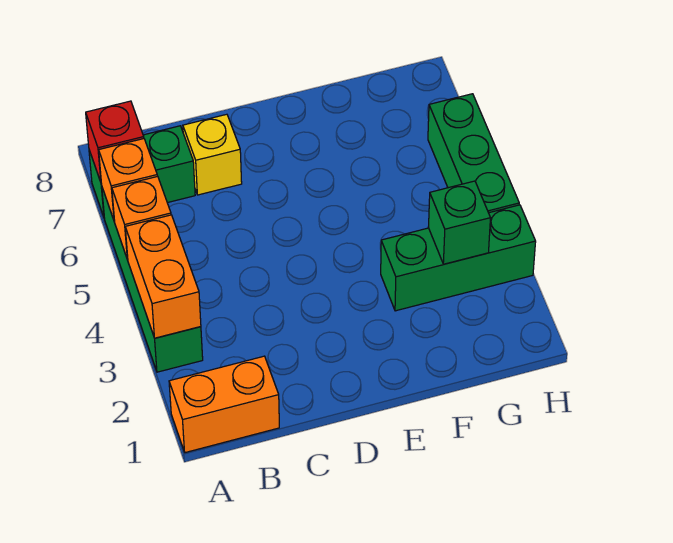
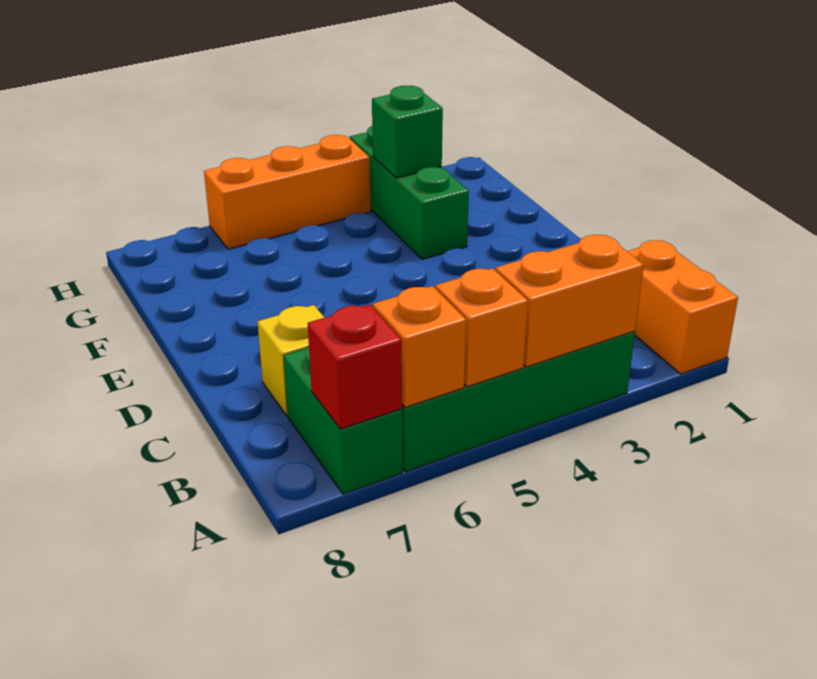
green 1x3 brick [428,94,519,213] -> orange 1x3 brick [204,135,371,249]

